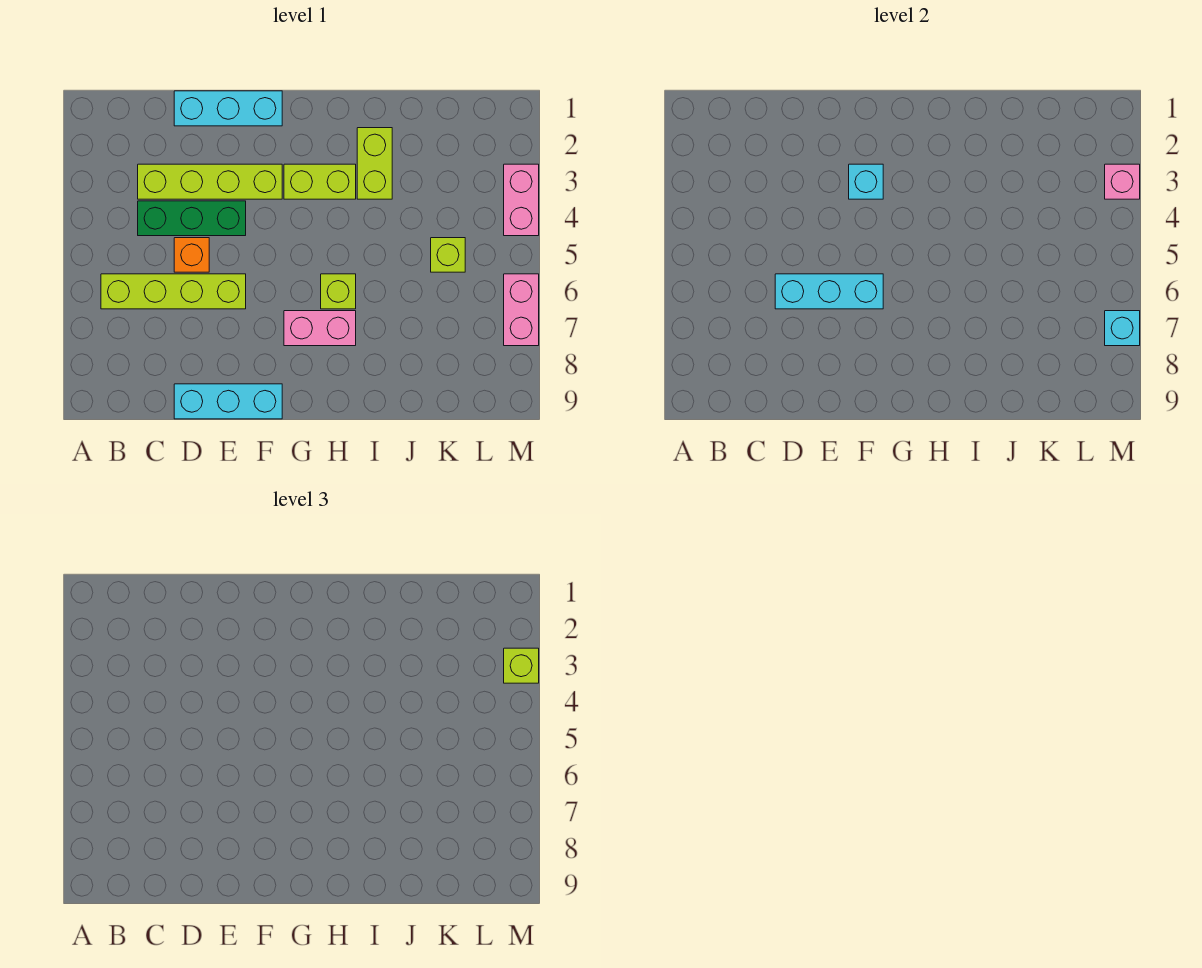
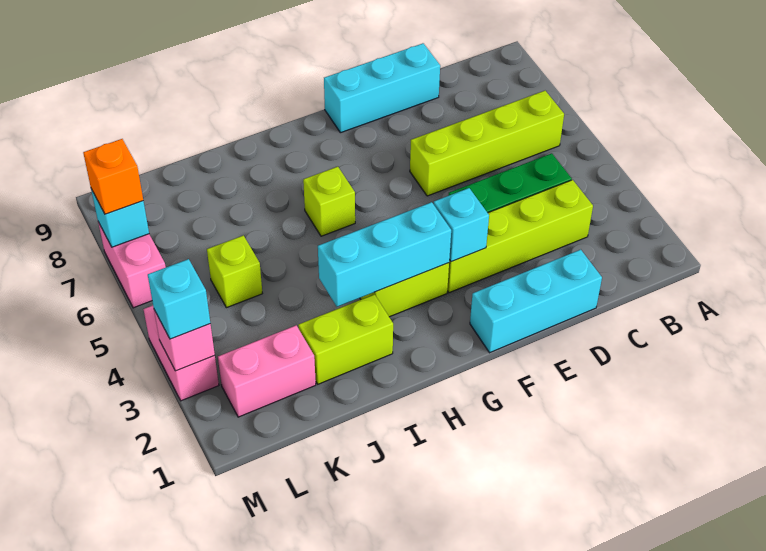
orange 1x1 brick [174,238,209,272] -> orange 1x1 brick moved to [83,139,143,214]
cyan 1x3 brick [775,274,883,309] -> cyan 1x3 brick moved to [318,202,451,307]
pink 1x2 brick [284,311,356,346] -> pink 1x2 brick moved to [218,325,316,417]
lime 1x2 brick [357,128,392,199] -> lime 1x2 brick turned to [298,294,393,384]
lime 1x1 brick [504,648,539,683] -> cyan 1x1 brick [148,259,210,339]

